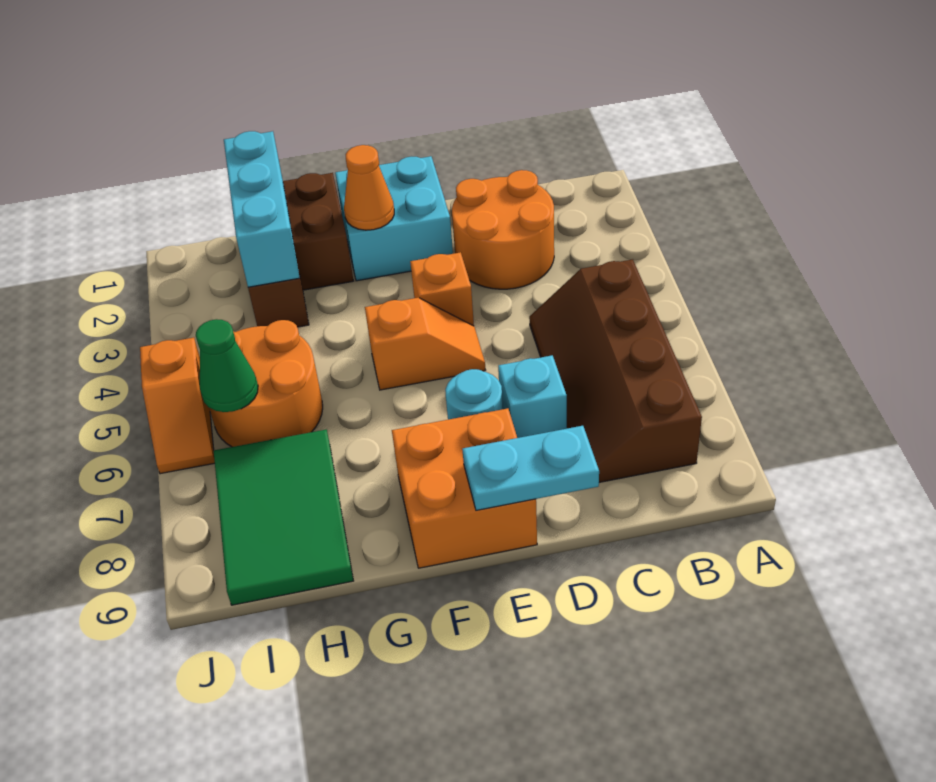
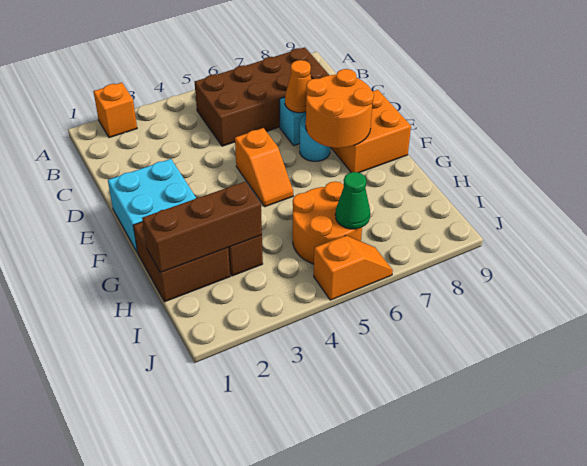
brown 2x4 slope [529,259,702,482] -> brown 2x4 brick [195,47,329,146]
orange 2x2 round brick [452,170,554,289] -> orange 2x2 round brick moved to [306,69,374,148]
cyan 1x2 plate [462,426,599,510] -> none
orange 1x1 brick [410,252,474,326] -> orange 1x1 brick moved to [93,83,137,138]
orange 1x2 slope [365,298,485,390] -> orange 1x2 slope turned to [235,128,293,207]
orange 1x1 cone [344,145,394,230] -> orange 1x1 cone moved to [285,60,311,113]
cyan 1x3 brick [224,131,300,287] -> brown 1x3 brick [142,182,262,273]
green 2x3 tile [214,429,353,605] -> none

